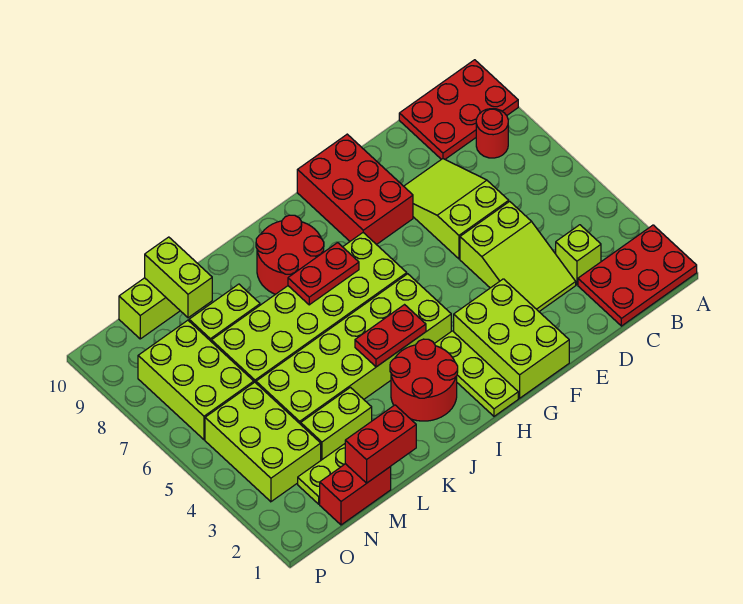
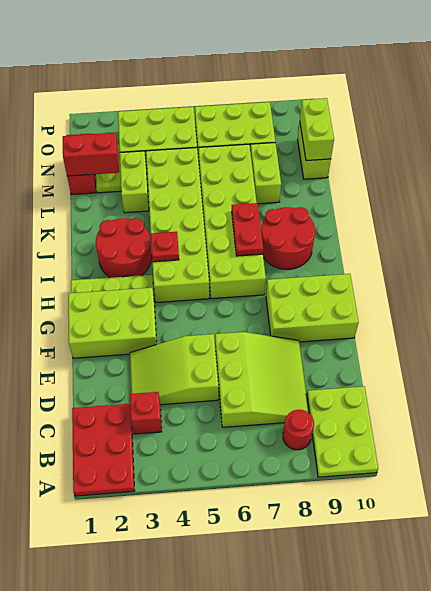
red 2x3 plate [399,60,518,159] -> lime 2x3 plate [307,386,378,477]
lime 1x1 brick [556,225,601,285] -> red 1x1 brick [130,392,162,434]
lime 2x3 slope [404,159,509,259] -> lime 3x3 slope [215,332,309,427]
red 2x3 brick [297,134,413,245] -> lime 2x3 brick [266,274,358,342]
red 1x2 plate [355,305,426,367] -> red 1x1 plate [151,232,179,262]
red 1x2 brick [345,405,416,483] -> red 1x2 brick turned to [63,133,119,176]
lime 1x2 brick [145,237,212,318] -> lime 1x2 brick turned to [300,98,334,161]

